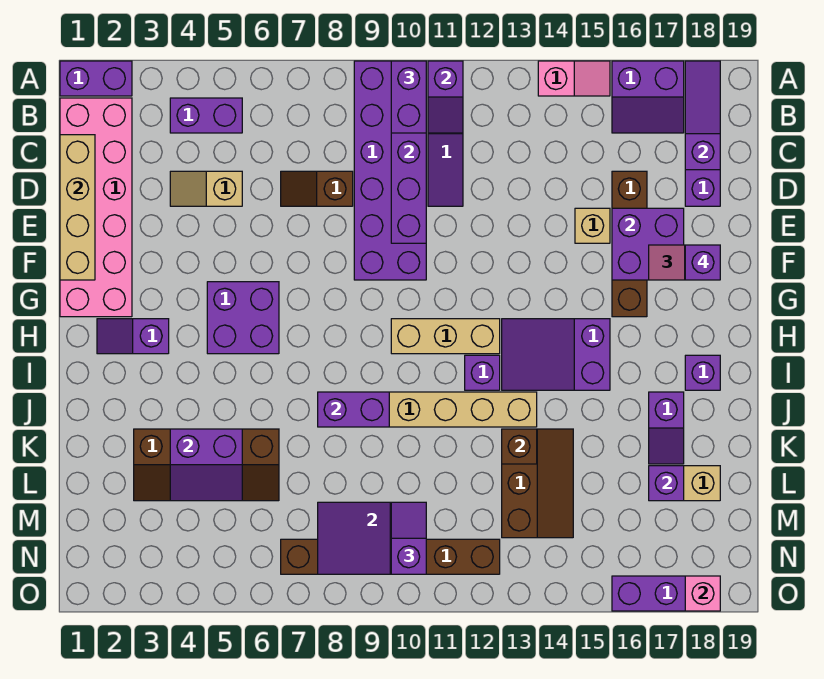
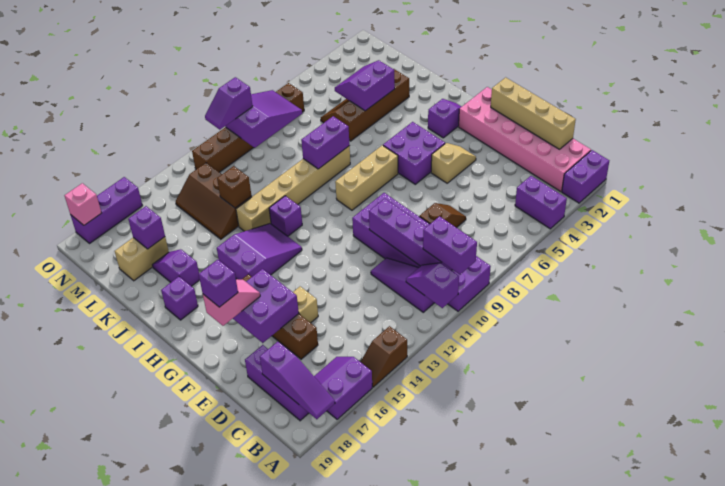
pink 1x2 slope [538,61,610,96] -> brown 1x2 slope [361,326,407,387]
purple 1x2 brick [170,98,242,133] -> purple 1x2 brick turned to [515,176,567,229]
tan 1x2 slope [170,171,242,206] -> tan 1x2 slope moved to [431,143,476,183]
tan 1x3 brick [391,319,500,354] -> tan 1x3 brick moved to [335,145,398,210]
purple 1x2 slope [391,502,426,574] -> purple 1x2 slope turned to [205,77,253,130]

